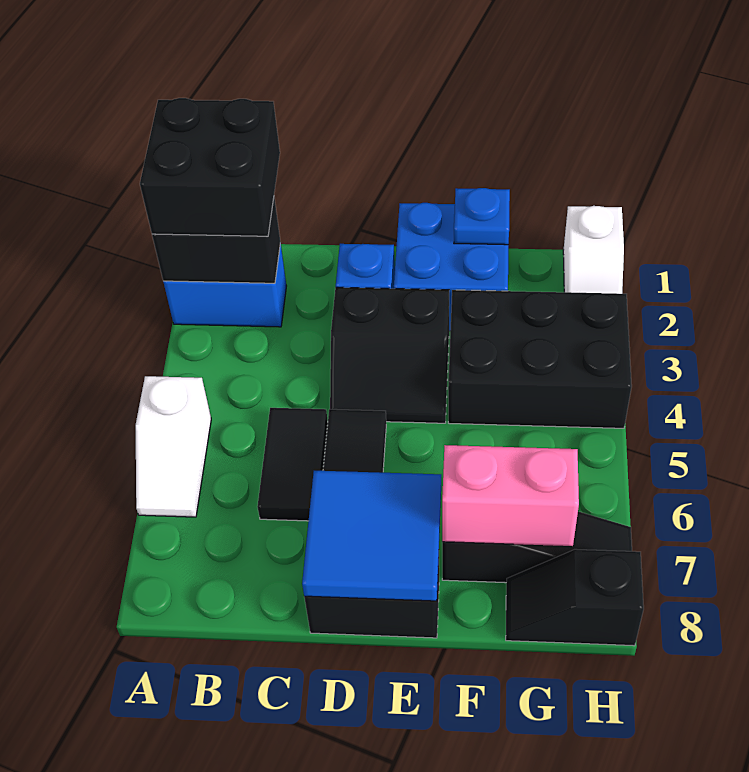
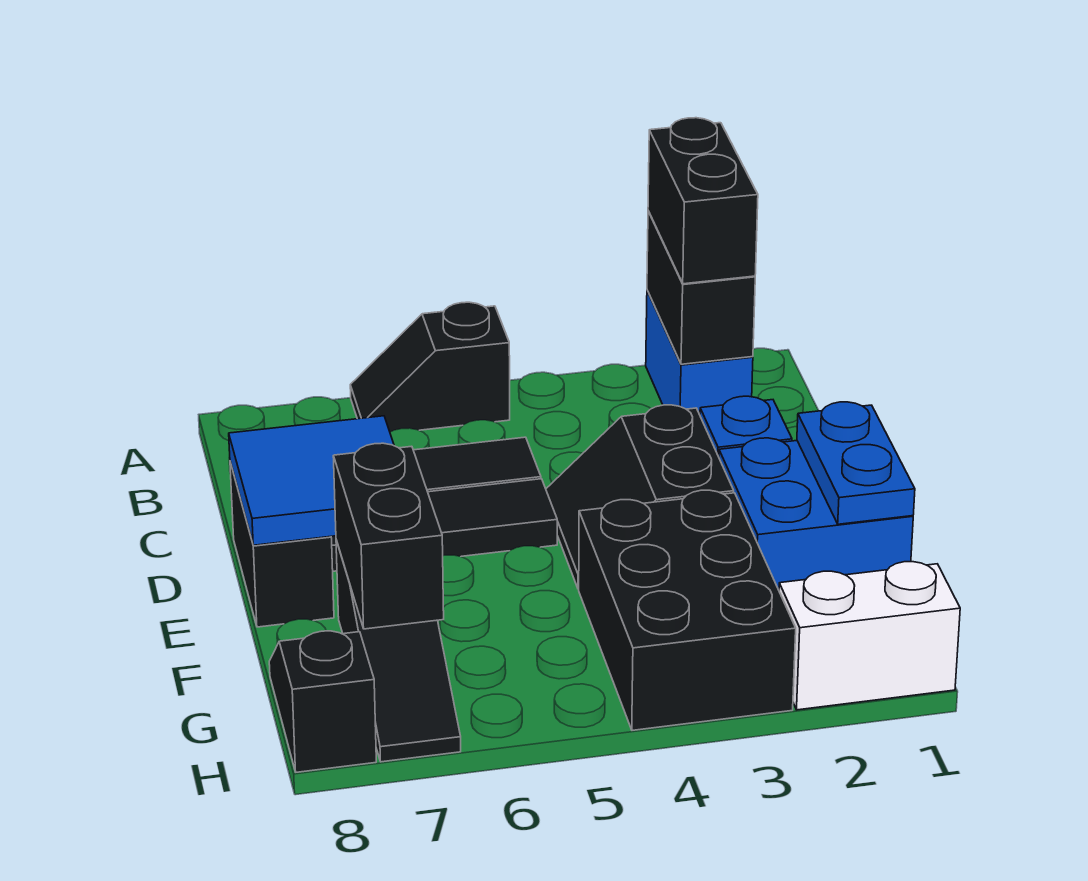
black 2x2 brick [140,98,280,236] -> black 1x2 brick [648,118,758,284]
white 1x2 slope [136,376,211,517] -> black 1x2 slope [350,302,510,432]
blue 1x1 plate [454,188,510,245] -> blue 1x2 plate [797,402,915,524]
pink 1x2 brick [442,445,579,546] -> black 1x2 brick [333,443,444,629]
white 1x2 slope [563,206,624,294] -> white 1x2 brick [779,562,960,710]

